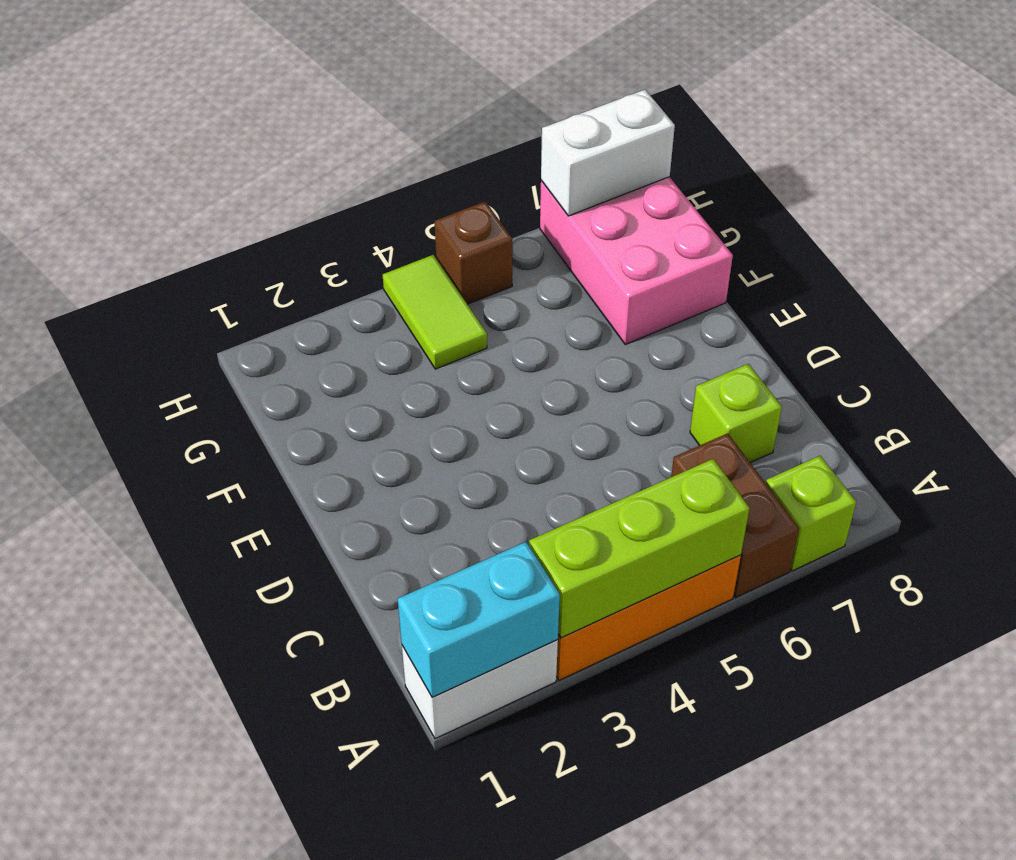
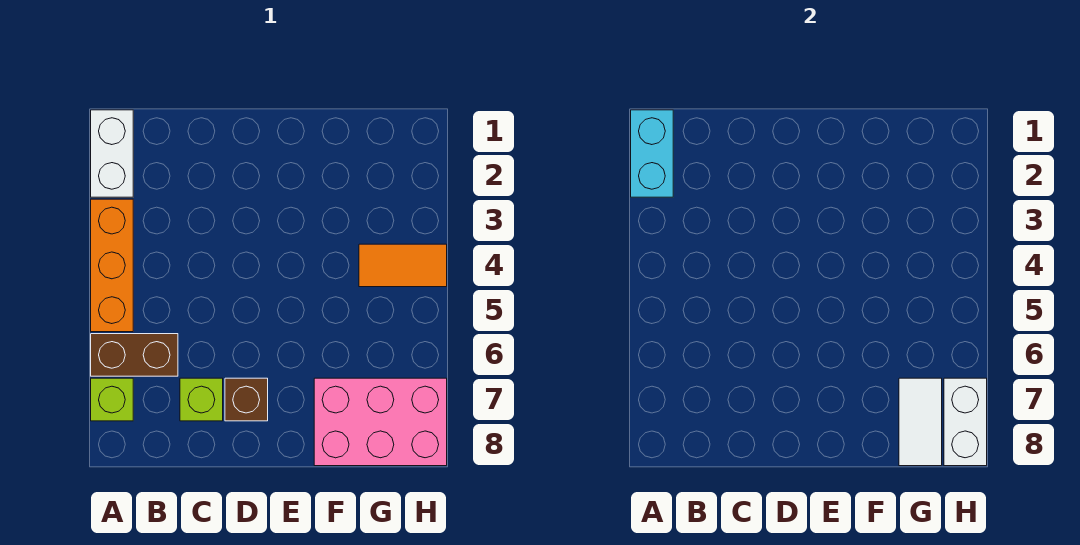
lime 1x3 brick [529,459,750,638] -> none
lime 1x2 tile [383,255,487,369] -> orange 1x2 tile [359,244,447,287]
none -> white 1x2 tile [899,378,942,466]
brown 1x1 brick [435,201,512,304] -> brown 1x1 brick moved to [225,378,268,421]

